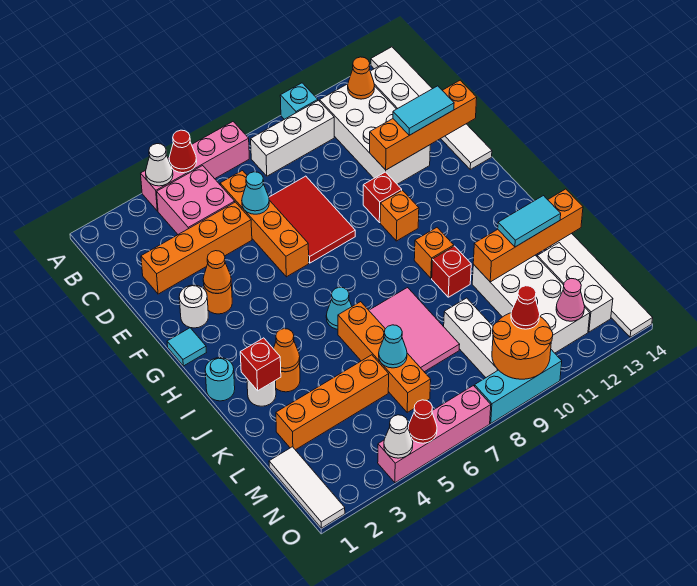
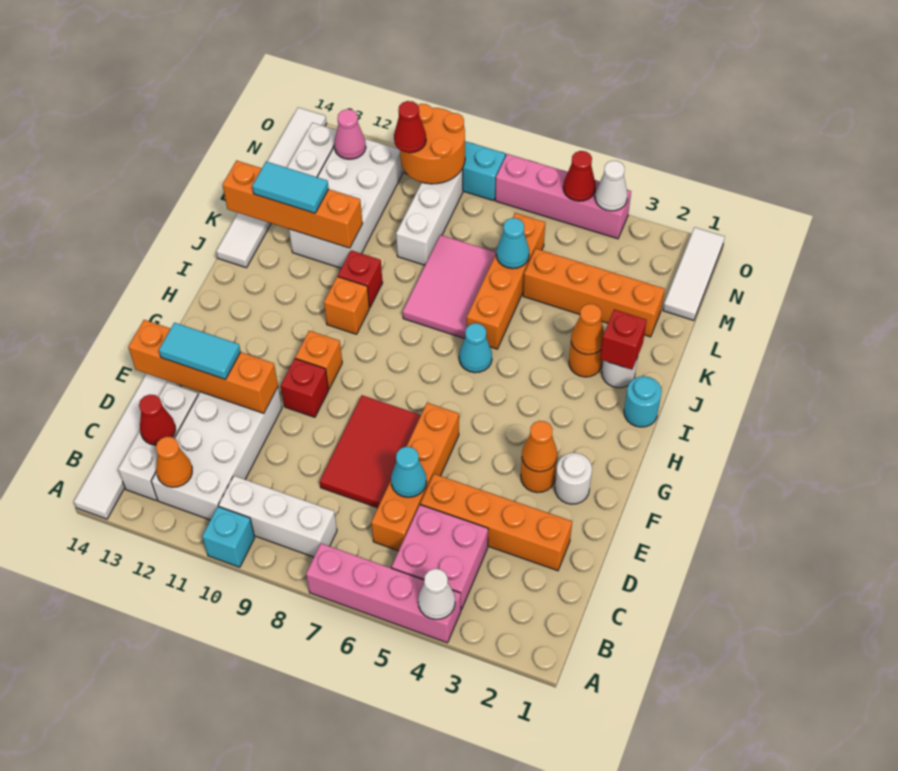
red 1x1 cone [169,130,197,173] -> red 1x1 cone moved to [139,395,176,445]
cyan 1x1 tile [167,328,206,366] -> none

